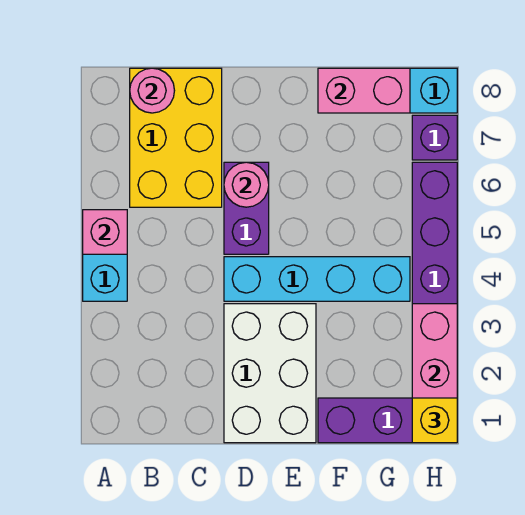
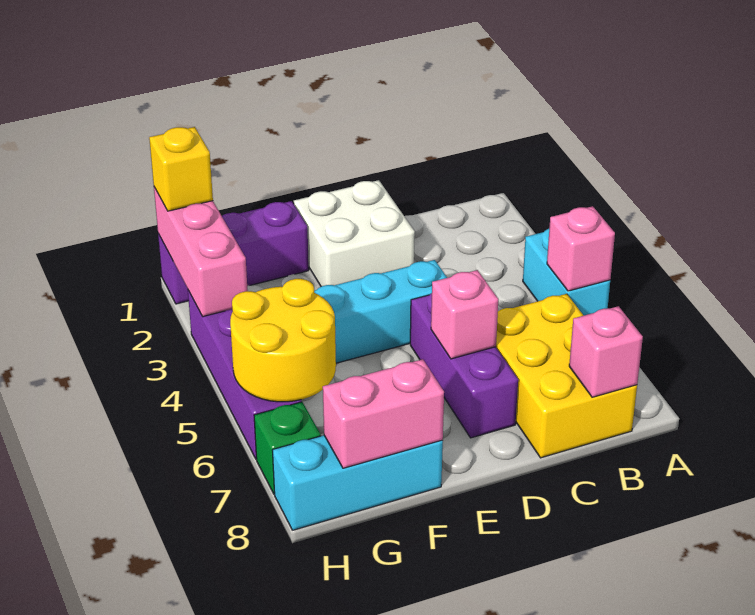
pink 1x1 round brick [130,68,175,113] -> pink 1x1 brick [569,306,643,397]
white 2x3 brick [224,304,316,443] -> white 2x2 brick [294,180,415,286]
purple 1x2 brick [224,162,269,254] -> purple 1x3 brick [410,293,518,438]
pink 1x1 round brick [224,162,269,207] -> pink 1x1 brick [431,270,498,359]
none -> yellow 2x2 round brick [230,279,336,402]
purple 1x1 brick [412,115,457,160] -> green 1x1 brick [254,402,321,494]

